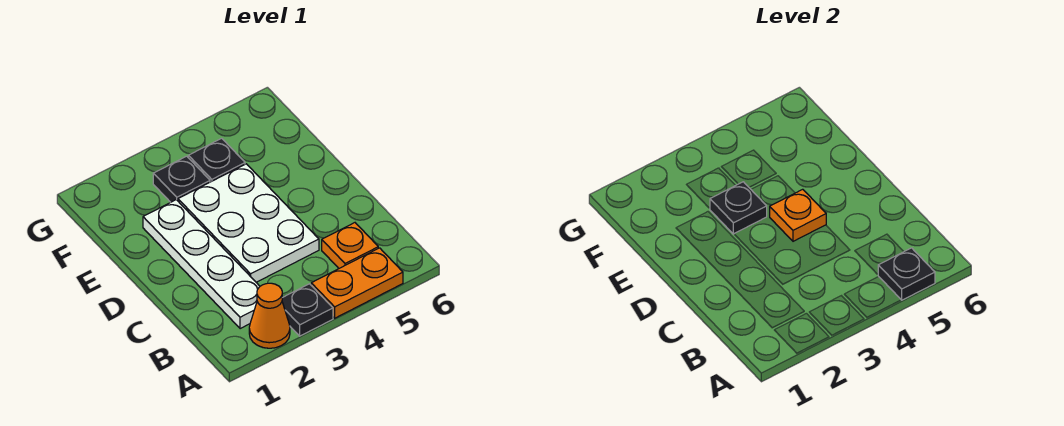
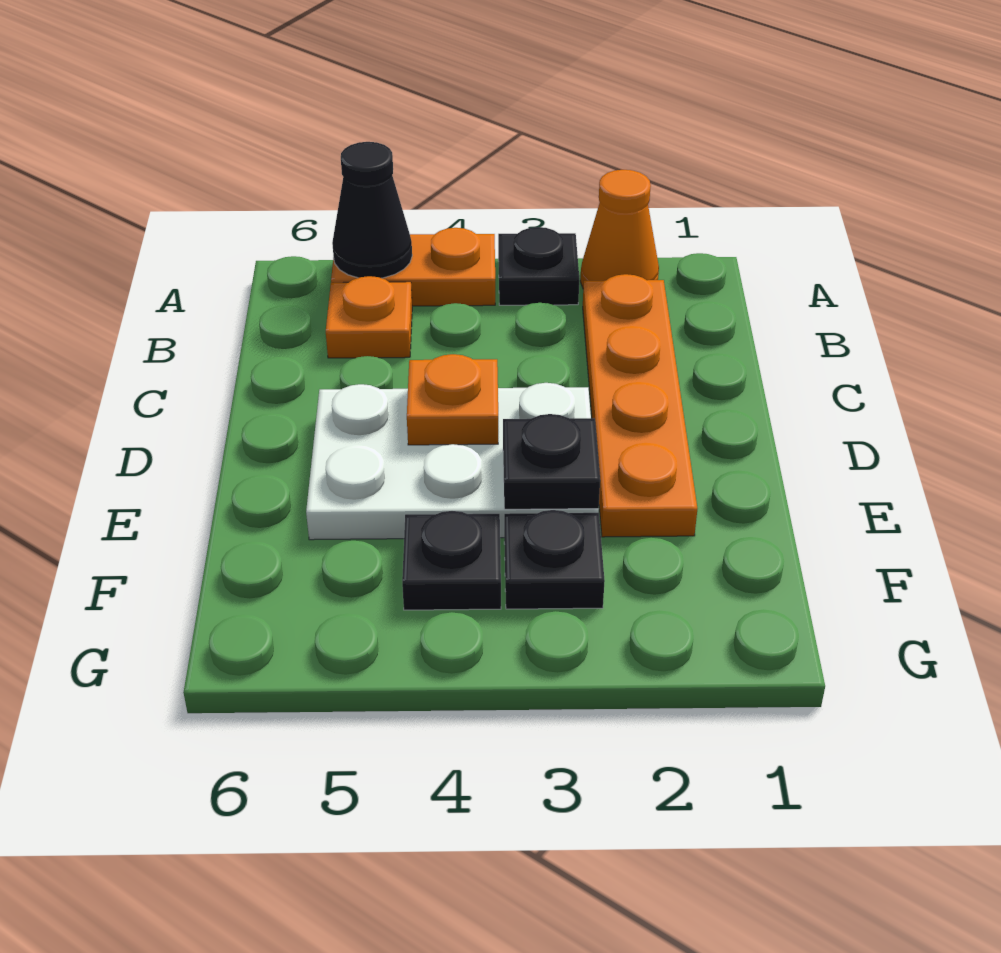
black 1x1 plate [878,248,935,300] -> black 1x1 cone [332,142,412,278]
white 1x4 plate [143,200,260,329] -> orange 1x4 plate [583,274,697,537]
white 2x3 plate [178,164,319,282] -> white 2x3 plate turned to [306,383,599,540]

